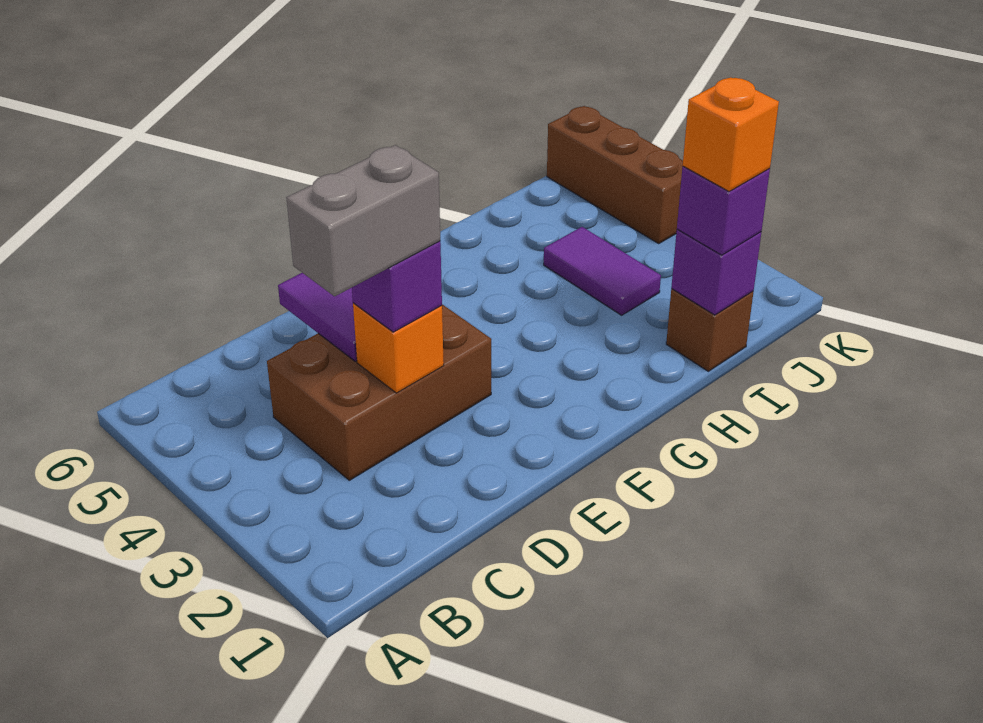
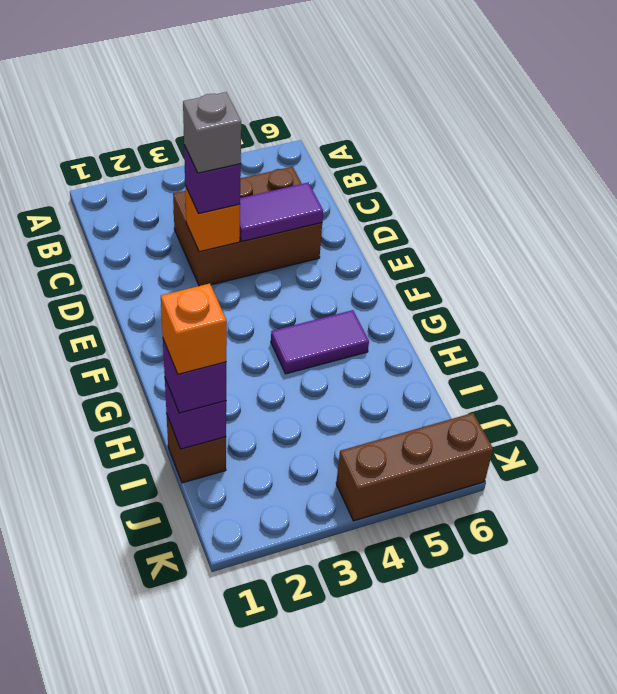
brown 2x3 brick [267,304,491,480] -> brown 2x3 brick turned to [173,167,322,286]
grey 1x2 brick [286,145,440,296] -> grey 1x1 brick [183,92,241,173]
purple 1x2 tile [544,227,661,315] -> purple 1x2 tile moved to [271,310,369,374]

